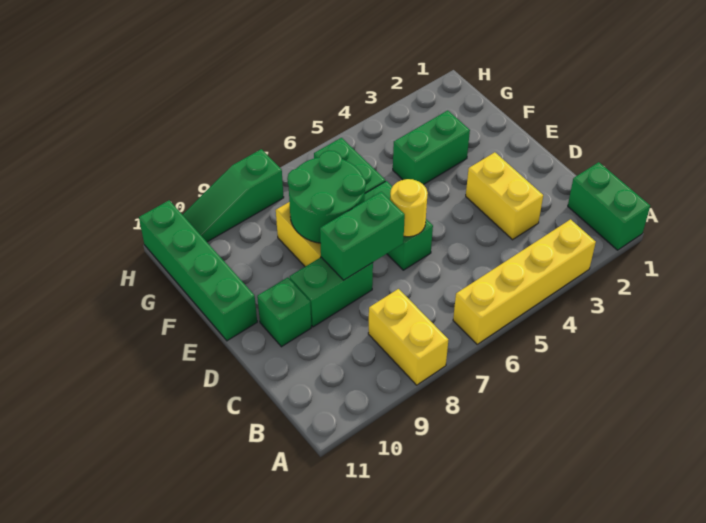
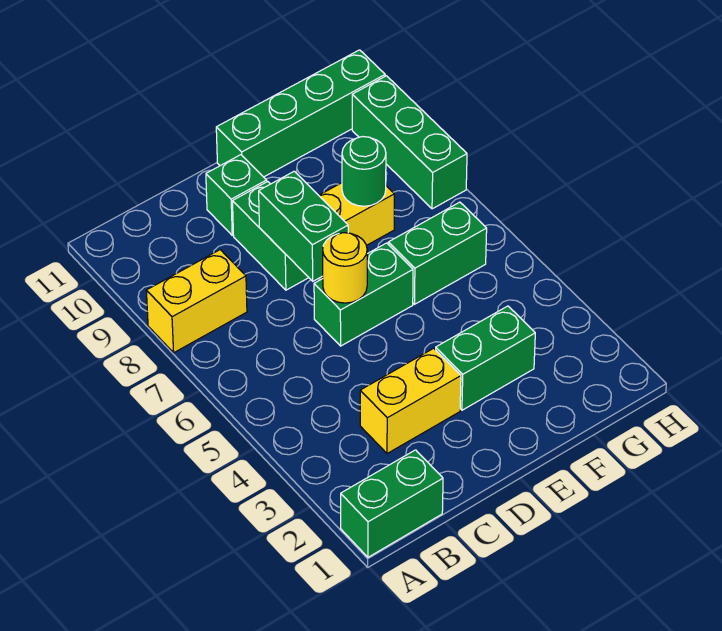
yellow 1x4 brick [453,219,596,344] -> none
green 2x2 round brick [287,151,366,243] -> green 1x1 round brick [342,137,386,206]
green 1x2 brick [393,110,470,185] -> green 1x2 brick turned to [436,306,535,410]
green 1x3 slope [183,149,284,242] -> green 1x3 brick [352,76,467,209]

